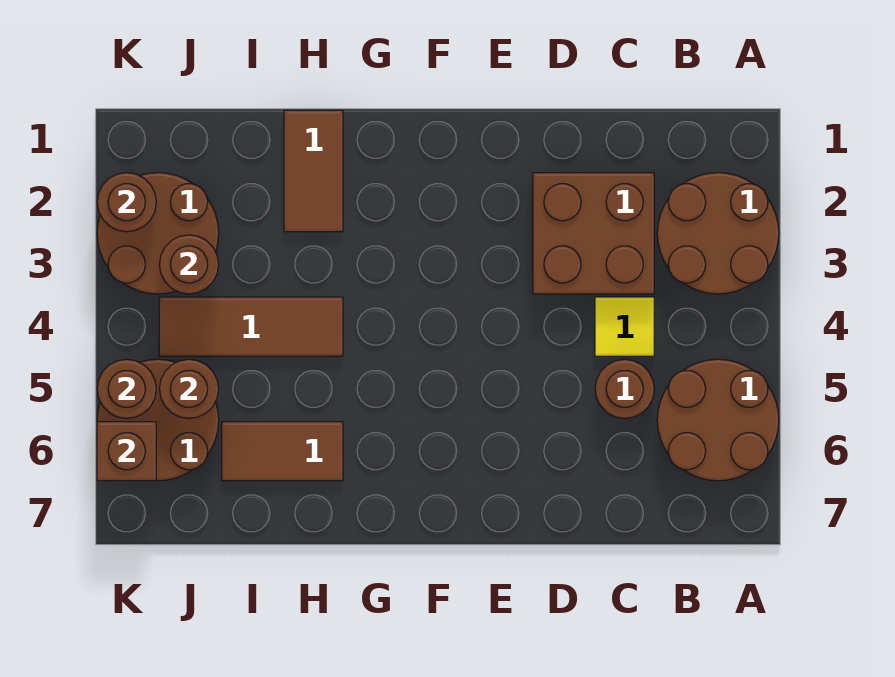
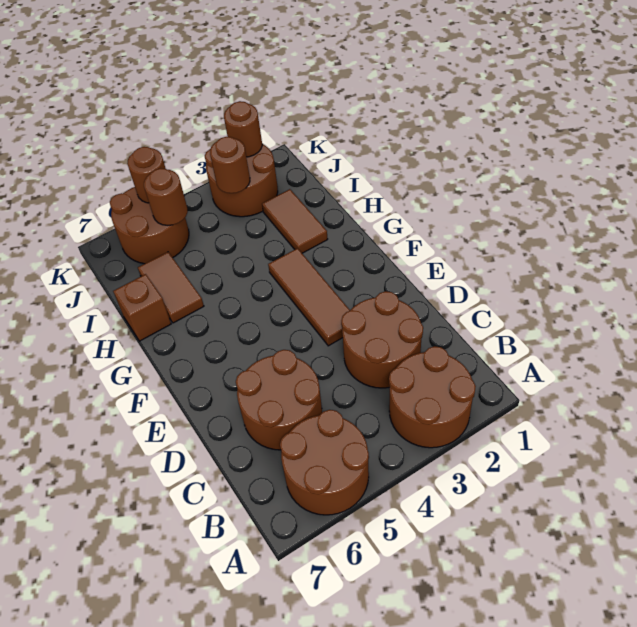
brown 2x2 brick [533,173,654,294] -> brown 2x2 round brick [341,291,423,388]
yellow 1x1 tile [595,297,654,356] -> none
brown 1x1 round brick [595,359,654,419] -> brown 2x2 round brick [236,350,322,450]
brown 1x2 tile [284,110,343,232] -> brown 1x2 tile turned to [262,189,328,253]
brown 1x3 tile [159,297,343,356] -> brown 1x3 tile moved to [268,248,350,346]
brown 1x1 brick [97,422,156,481] -> brown 1x1 brick moved to [113,274,171,341]

